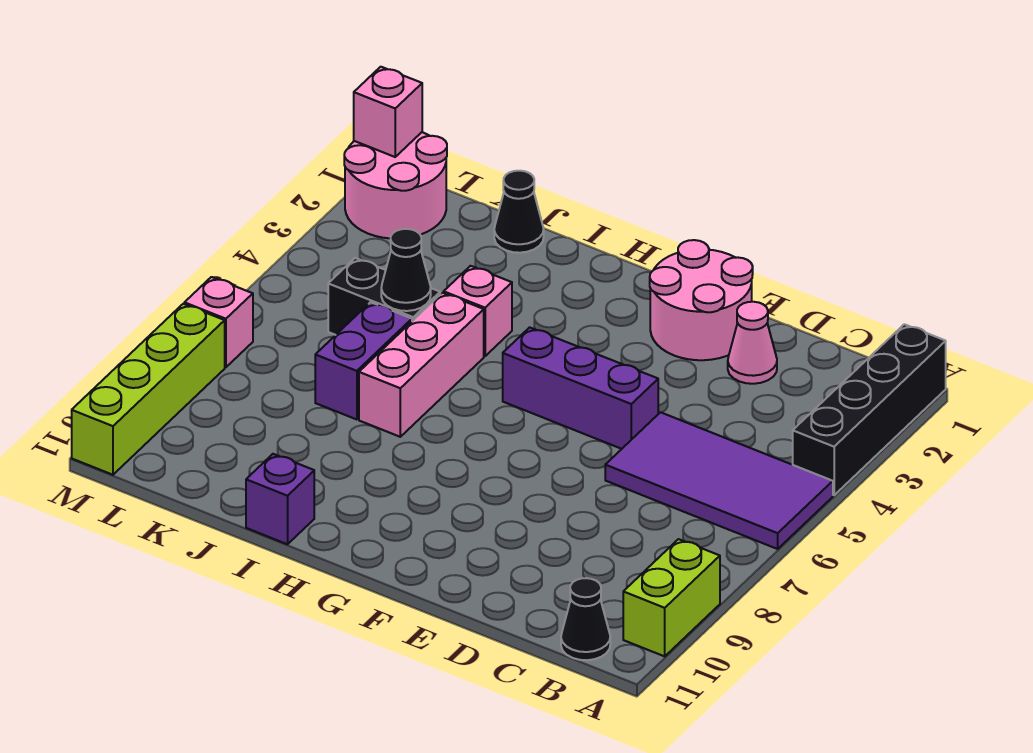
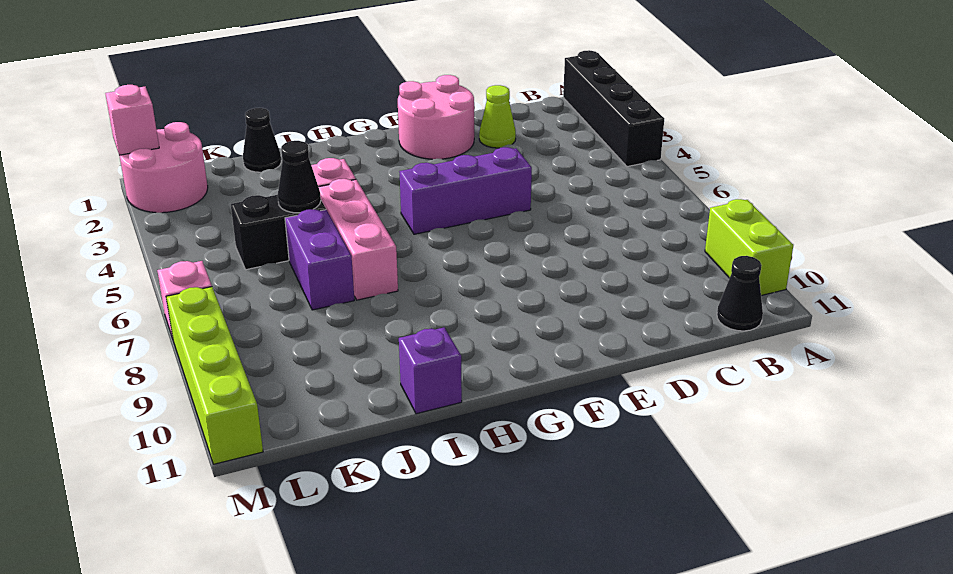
purple 2x4 tile [605,412,833,549] -> none
pink 1x1 cone [728,302,777,384] -> lime 1x1 cone [479,85,516,148]

